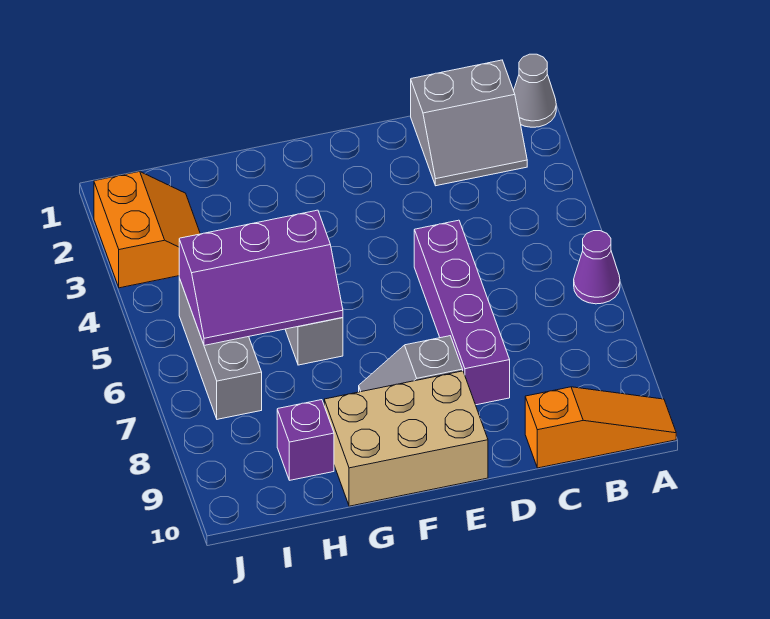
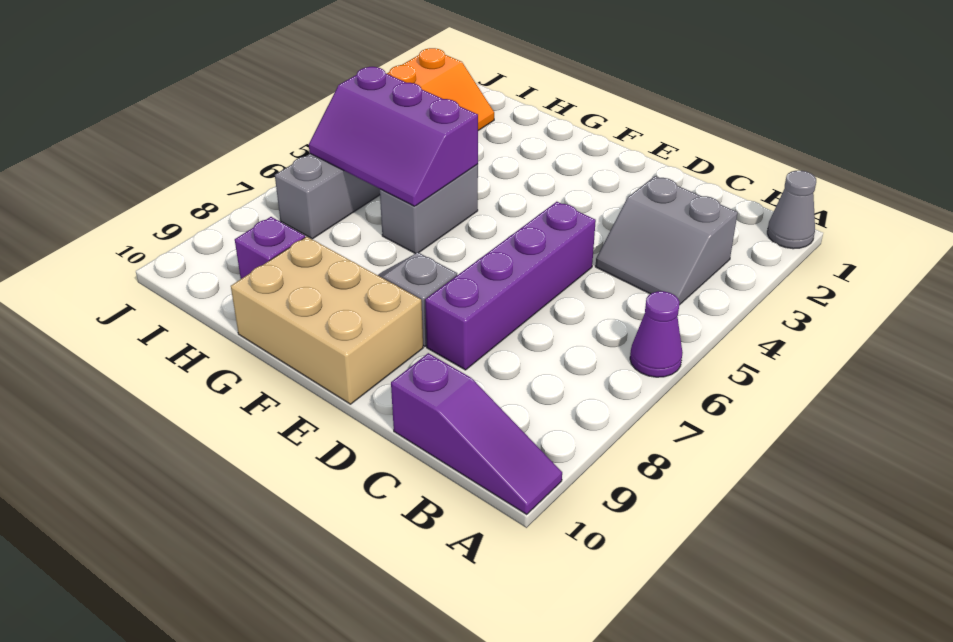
orange 1x3 slope [525,387,676,468] -> purple 1x3 slope [391,353,562,514]
grey 2x2 slope [411,60,527,186] -> grey 2x2 slope moved to [596,176,738,305]

